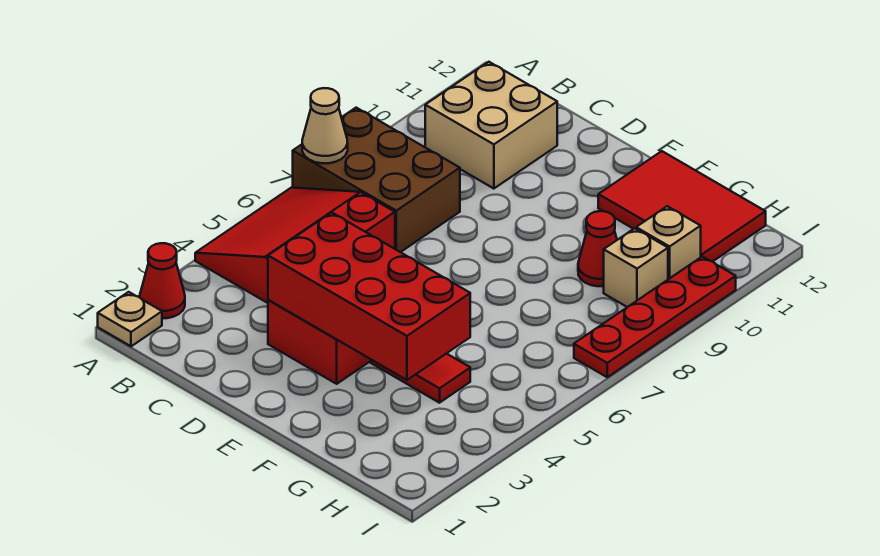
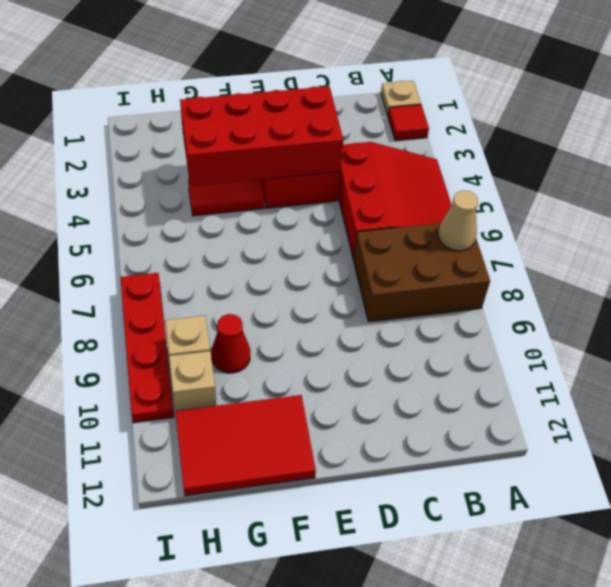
red 1x1 cone [140,243,185,318] -> red 1x1 tile [388,105,429,141]
tan 2x2 brick [425,62,557,189] -> none

